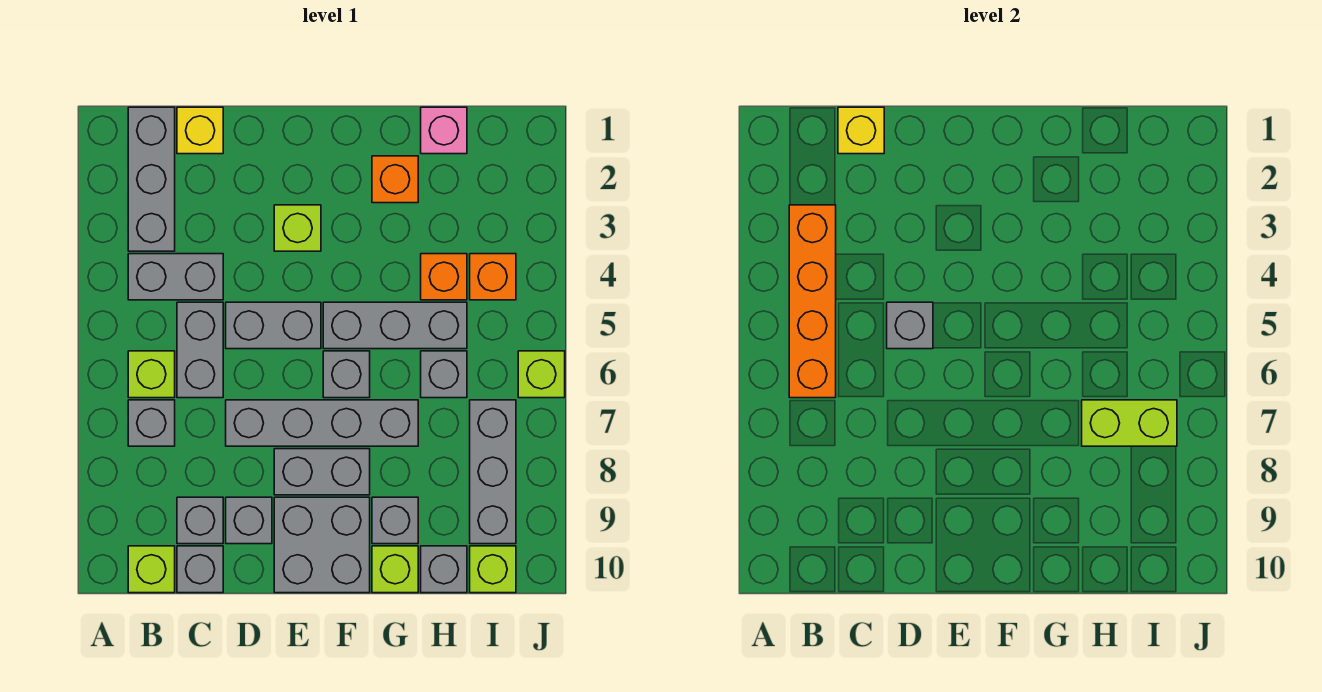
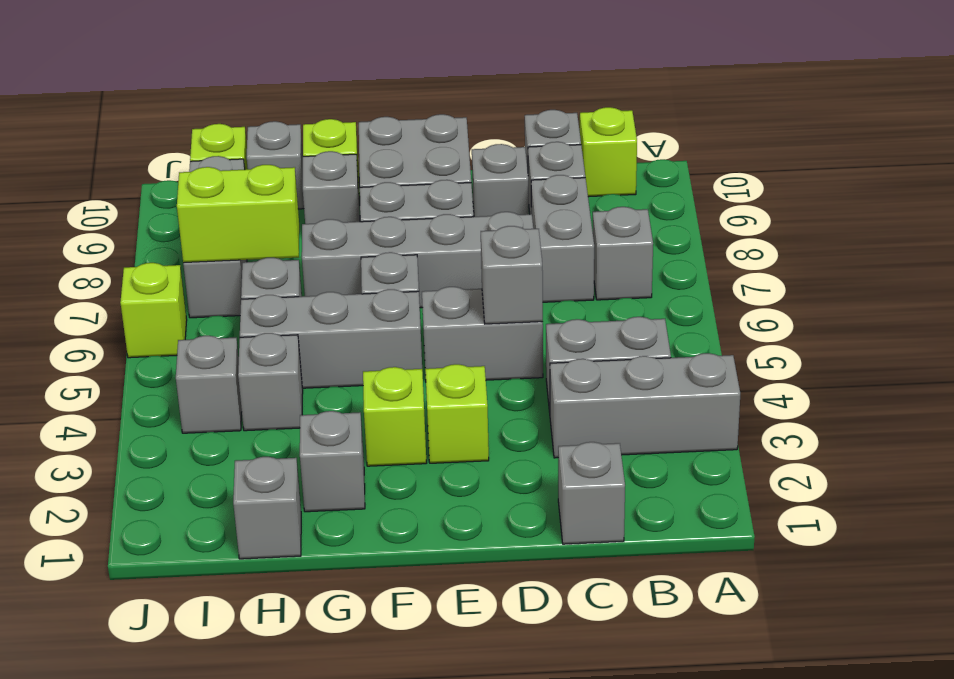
grey 1x3 brick [128,107,175,251] -> grey 1x3 brick turned to [550,353,740,458]
orange 1x4 brick [789,205,836,398] -> none
lime 1x1 brick [128,351,175,398] -> lime 1x1 brick moved to [363,367,427,466]
yellow 1x1 brick [177,107,223,154] -> grey 1x1 brick [558,442,625,544]
yellow 1x1 brick [838,107,884,154] -> none
grey 1x2 brick [177,302,223,398] -> grey 1x2 brick moved to [531,175,594,302]
orange 1x1 brick [372,156,418,203] -> grey 1x1 brick [300,411,365,512]
pink 1x1 brick [421,107,467,154] -> grey 1x1 brick [233,457,301,559]
orange 1x1 brick [421,254,467,300] -> grey 1x1 brick [238,333,303,431]
orange 1x1 brick [470,254,516,300] -> grey 1x1 brick [176,336,242,433]

